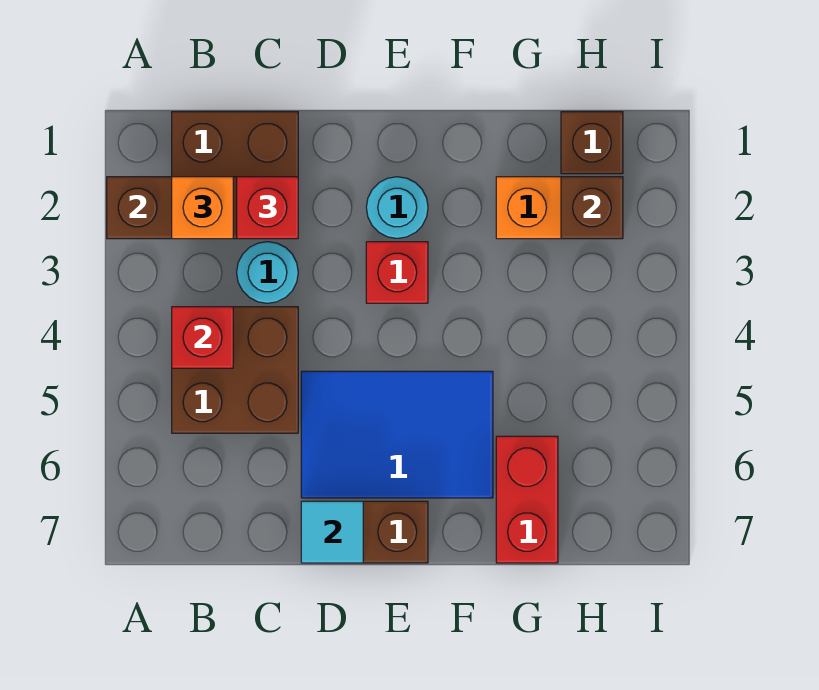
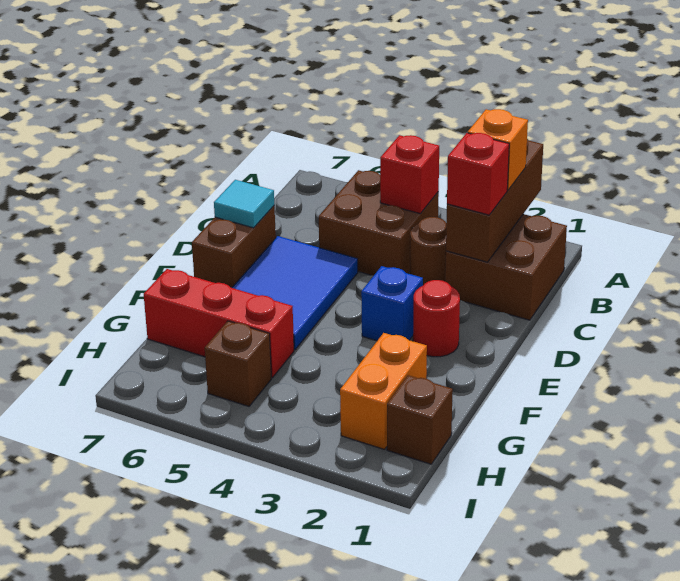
cyan 1x1 round brick [237,242,298,303] -> brown 1x1 round brick [410,217,446,285]
cyan 1x1 round brick [366,177,428,238] -> red 1x1 round brick [413,280,460,357]
red 1x1 brick [366,242,428,303] -> blue 1x1 brick [361,266,423,341]
red 1x2 brick [496,436,558,563] -> red 1x3 brick [144,269,294,378]
brown 1x1 brick [561,177,623,239] -> brown 1x1 brick moved to [205,321,271,406]

